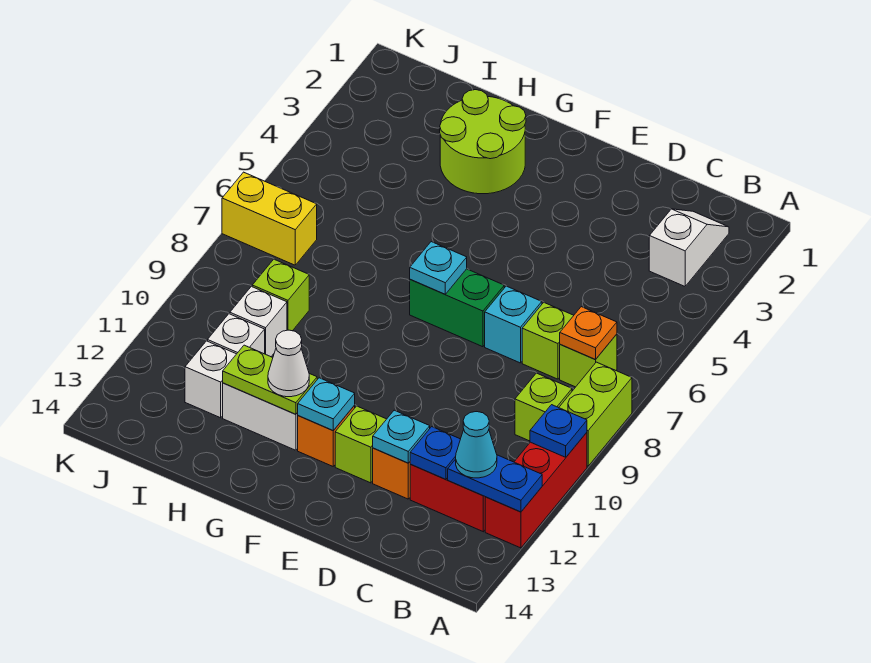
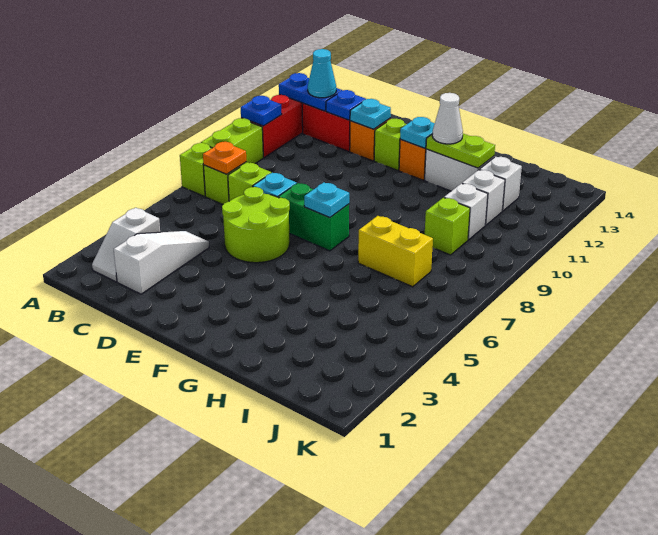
lime 1x1 brick [515,373,572,441] -> lime 1x1 brick moved to [180,143,212,196]
none -> white 1x3 slope [114,231,209,294]
lime 2x2 round brick [440,90,526,194] -> lime 2x2 round brick moved to [222,187,290,263]
yellow 1x2 brick [222,172,317,265] -> yellow 1x2 brick moved to [358,216,433,287]

